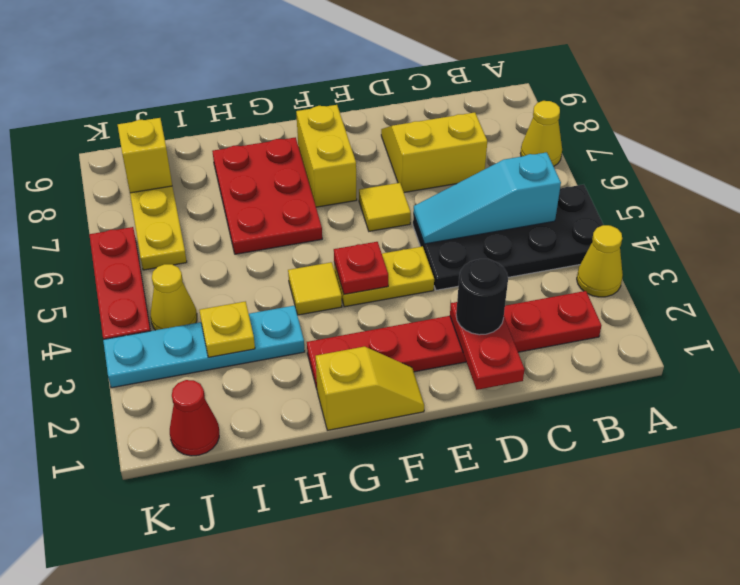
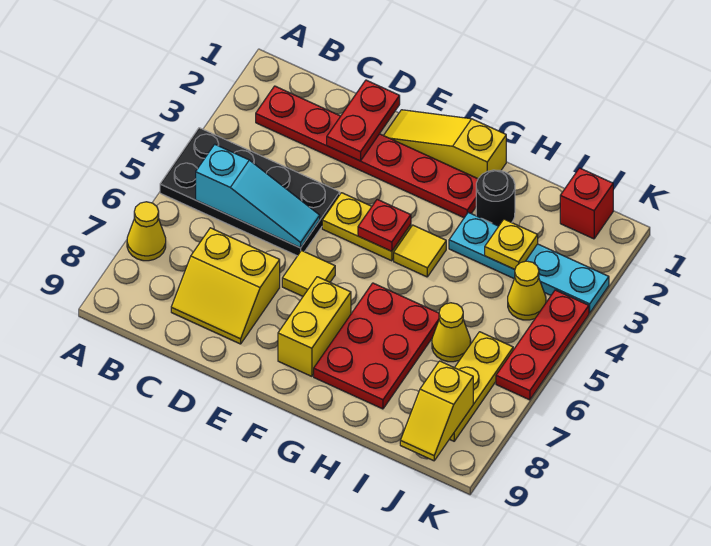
yellow 1x1 cone [577,225,623,297] -> yellow 1x1 cone moved to [432,303,471,362]
black 1x1 round brick [456,259,508,335] -> black 1x1 round brick moved to [476,170,515,226]
yellow 1x2 slope [316,347,424,430] -> yellow 1x3 slope [384,110,506,178]
red 1x1 cone [170,380,219,456] -> red 1x1 brick [560,168,613,239]

